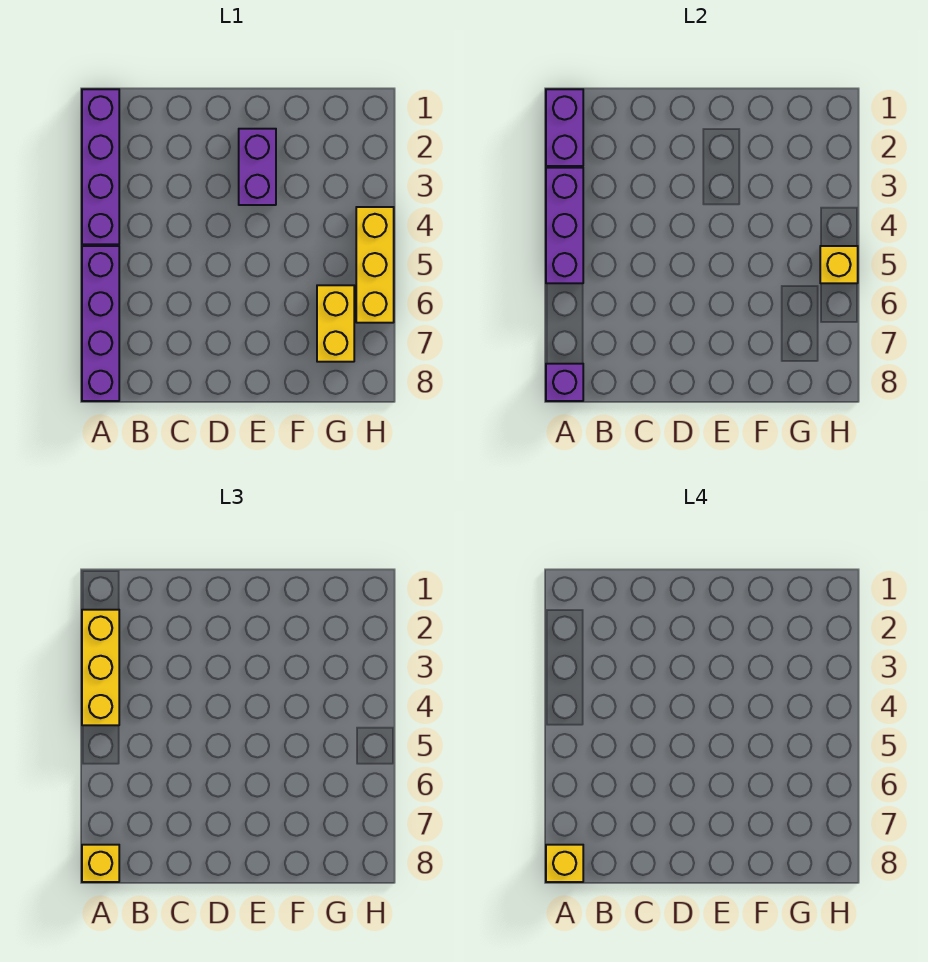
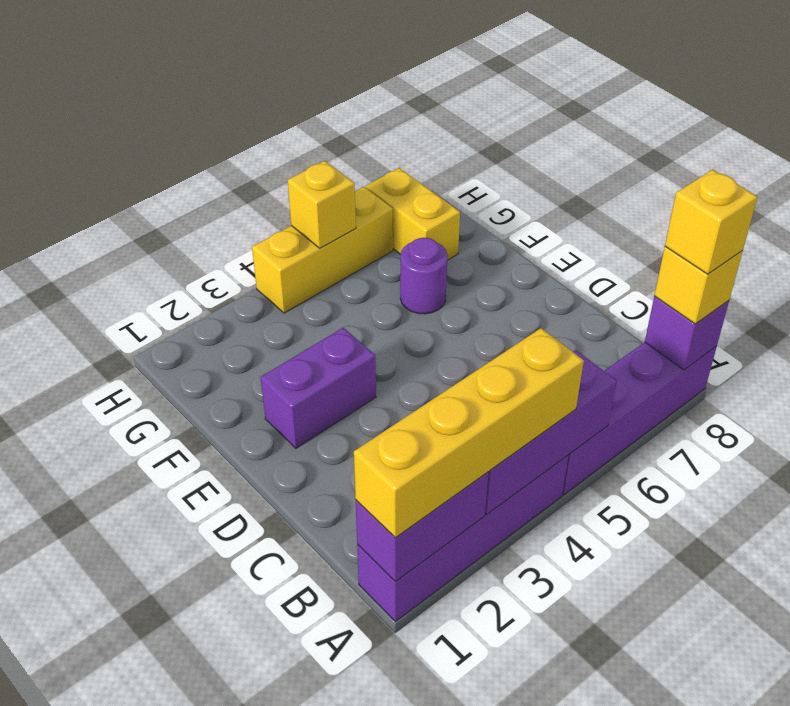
yellow 1x3 brick [82,610,119,725] -> yellow 1x4 brick [354,328,584,538]
none -> purple 1x1 round brick [400,238,448,314]
yellow 1x2 brick [317,285,354,362] -> yellow 1x2 brick turned to [366,168,460,260]

